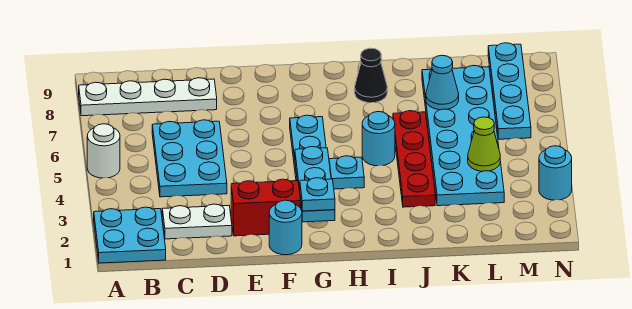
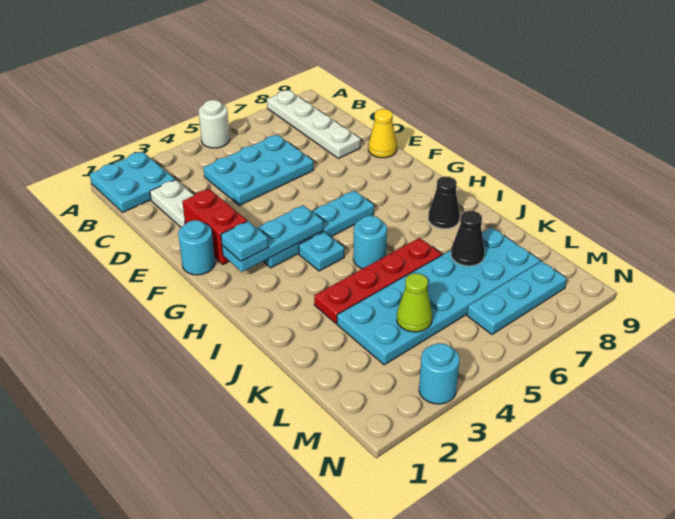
none -> yellow 1x1 cone [368,109,397,158]
cyan 1x1 cone [426,55,459,110] -> black 1x1 cone [451,211,484,266]
cyan 1x4 plate [488,43,531,139] -> cyan 1x3 plate [467,261,567,334]

